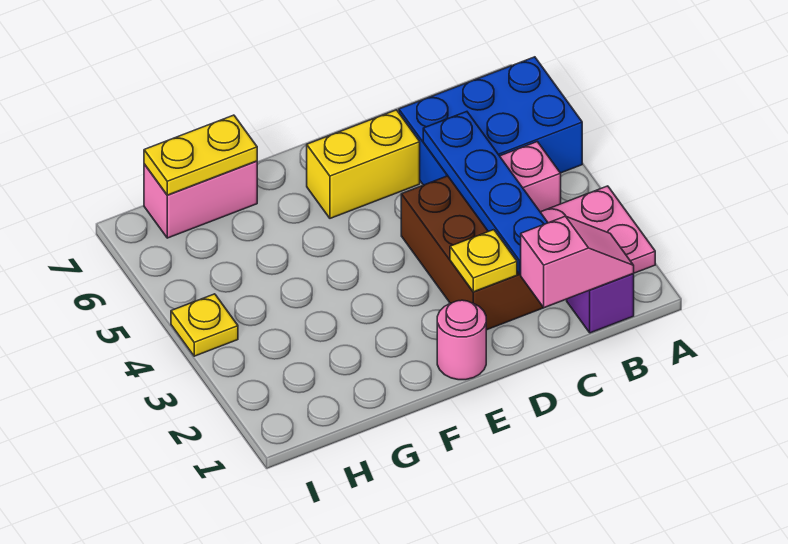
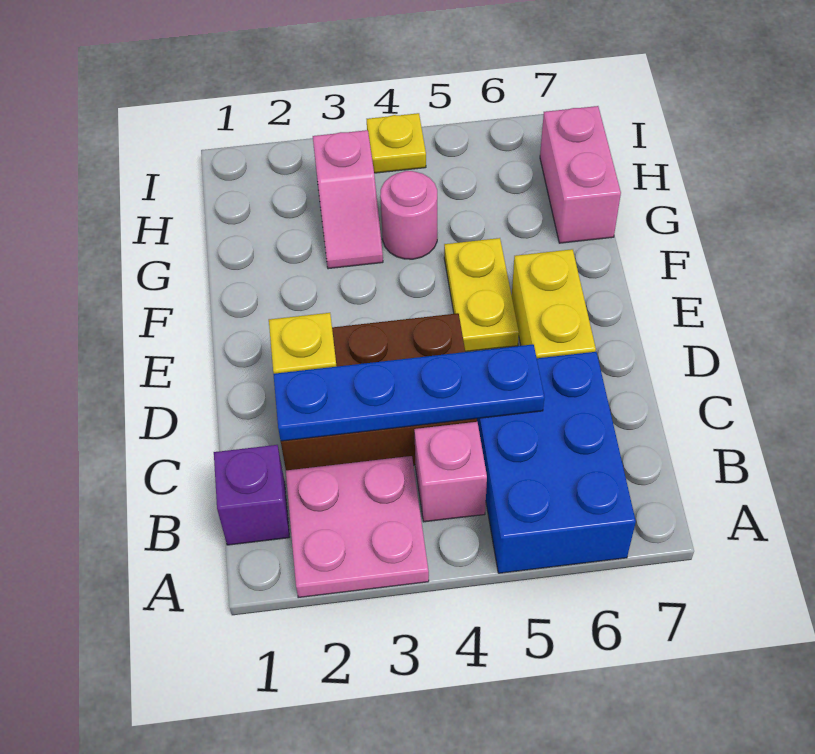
pink 1x2 slope [521,216,634,308] -> pink 1x2 slope moved to [313,130,383,269]
pink 1x1 round brick [437,300,486,380] -> pink 1x1 round brick moved to [380,171,437,259]
yellow 1x2 plate [144,115,257,195] -> yellow 1x2 plate moved to [444,238,519,352]

